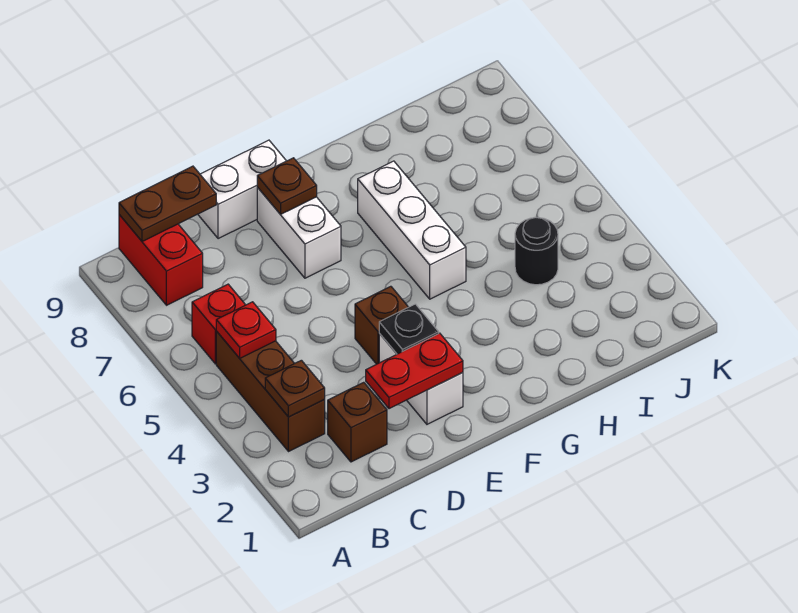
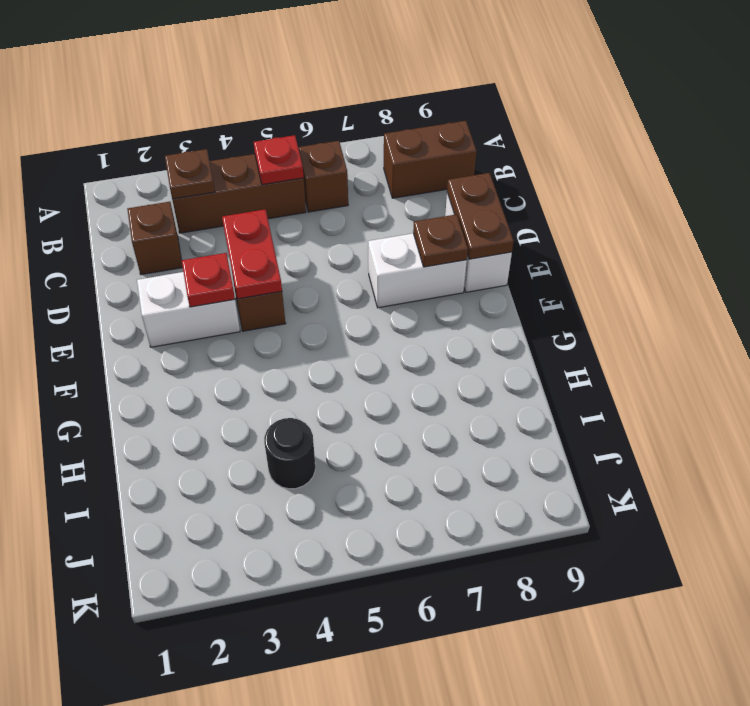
red 1x1 brick [192,284,245,364] -> brown 1x1 brick [298,141,348,212]
red 1x2 brick [119,215,203,305] -> brown 1x2 brick [384,121,476,198]
brown 1x2 plate [119,166,216,241] -> brown 1x2 plate moved to [447,173,514,259]
red 1x2 plate [366,333,463,409] -> red 1x2 plate moved to [222,209,282,299]
black 1x1 plate [379,304,439,354] -> red 1x1 plate [182,253,235,307]
white 1x3 brick [358,161,466,299] -> none

